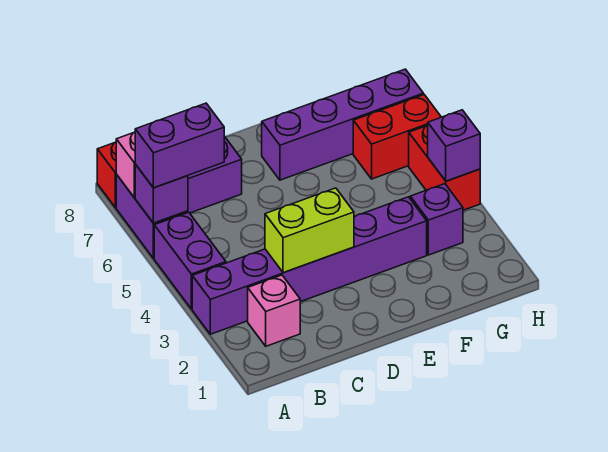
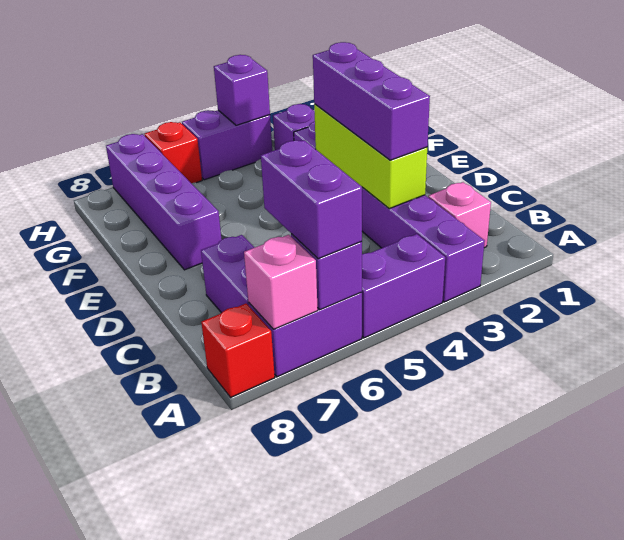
lime 1x2 brick [265,188,354,273] -> lime 1x3 brick [314,104,427,209]
none -> purple 1x3 brick [313,42,430,160]
red 1x2 brick [353,95,441,179] -> red 1x1 brick [145,122,202,183]
red 1x2 brick [409,125,480,210] -> purple 1x2 brick [182,110,272,180]

